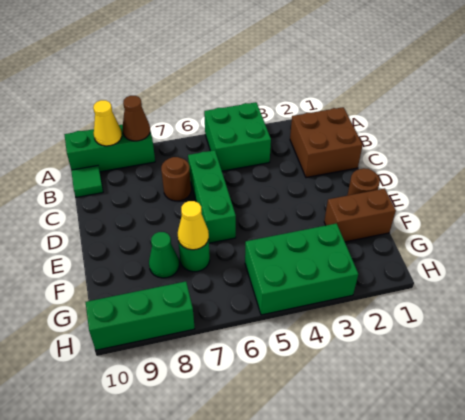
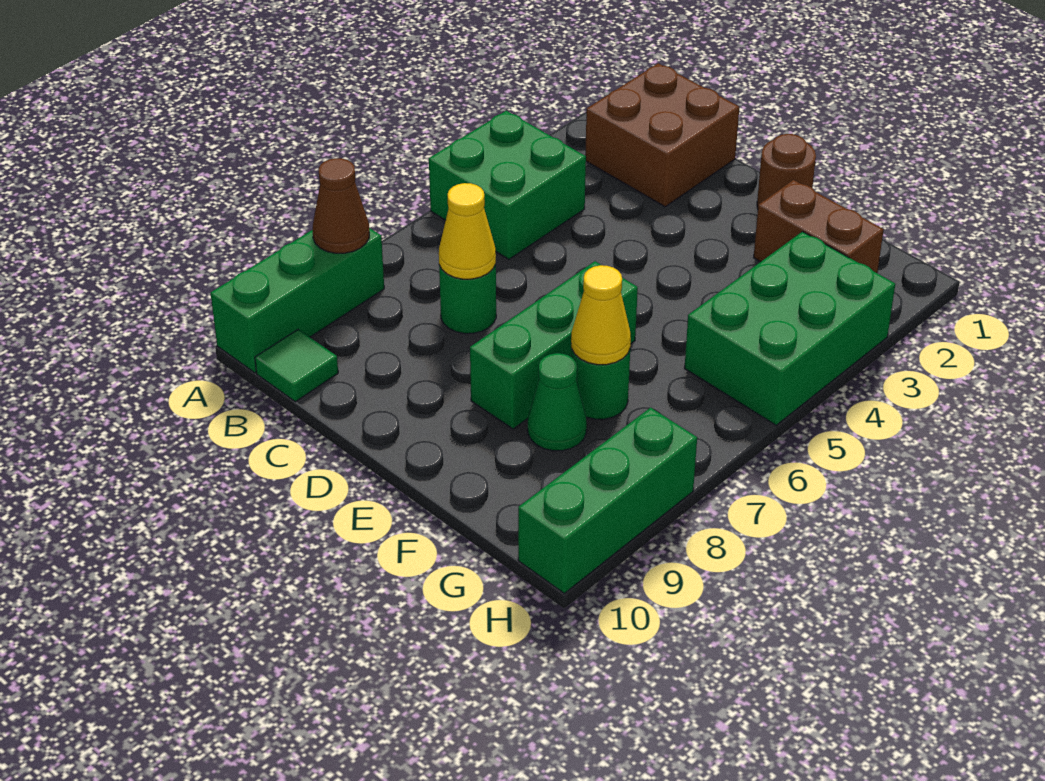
yellow 1x1 cone [93,100,122,146] -> yellow 1x1 cone moved to [439,183,496,279]
green 1x3 brick [188,150,236,243] -> green 1x3 brick turned to [470,261,638,429]
brown 1x1 round brick [161,157,191,201] -> green 1x1 round brick [439,265,496,334]
brown 1x2 brick [324,188,396,242] -> brown 1x2 brick turned to [754,180,884,273]

